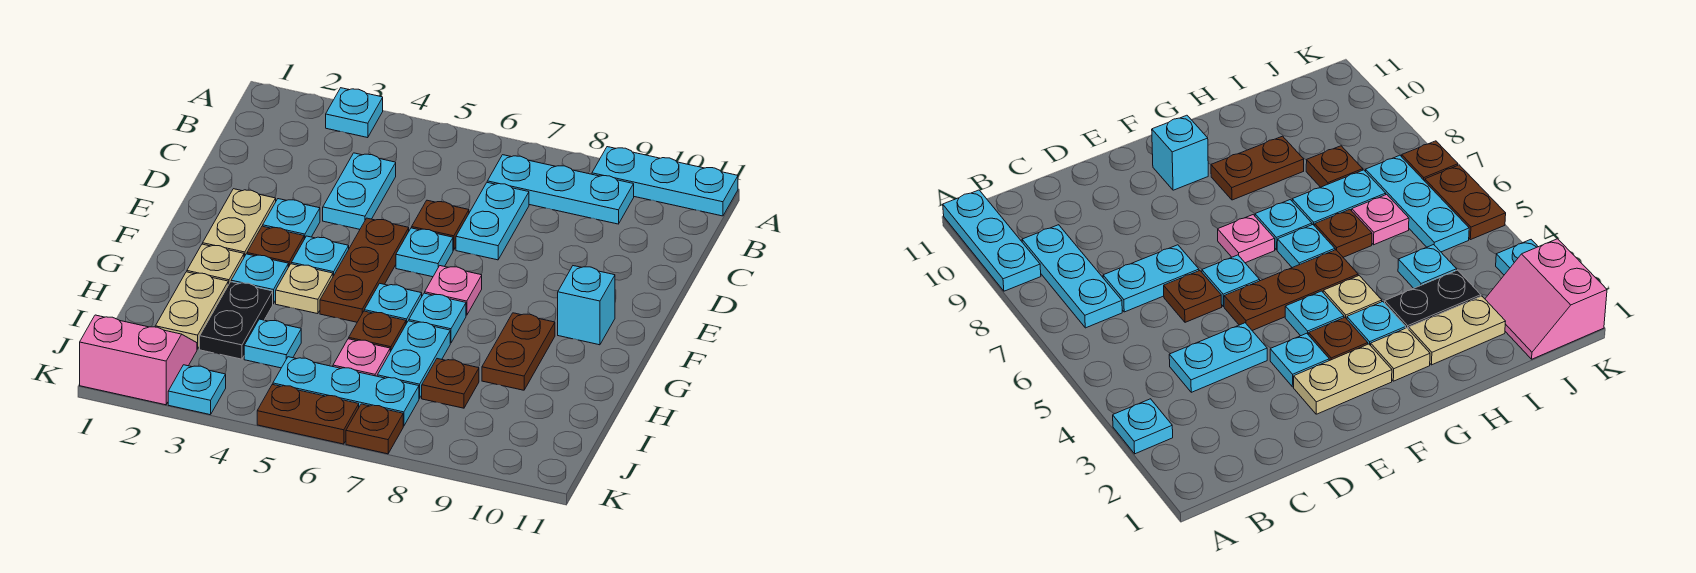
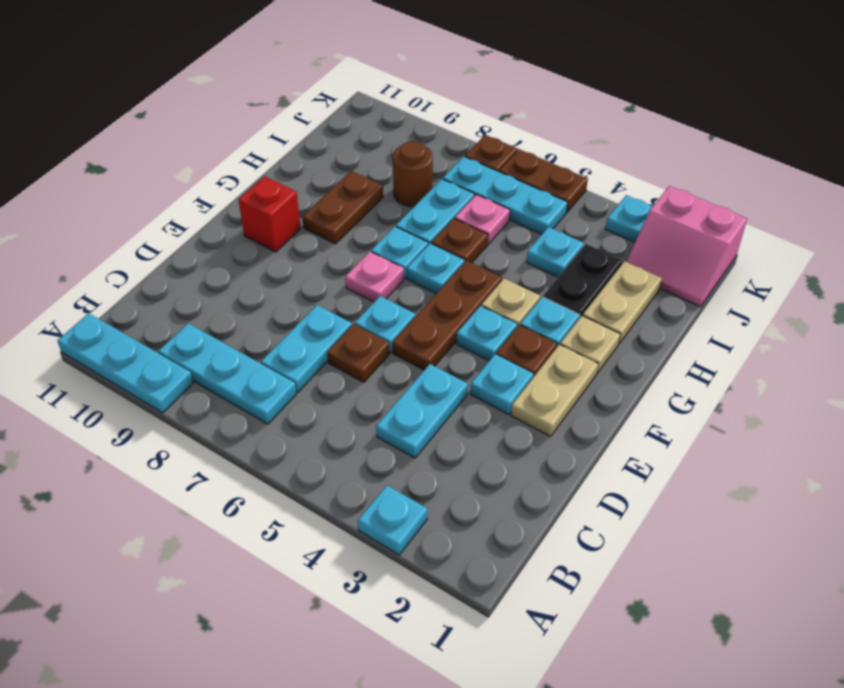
cyan 1x1 brick [558,266,615,345] -> red 1x1 brick [238,176,301,252]
brown 1x1 plate [422,359,479,408] -> brown 1x1 round brick [393,141,433,207]

